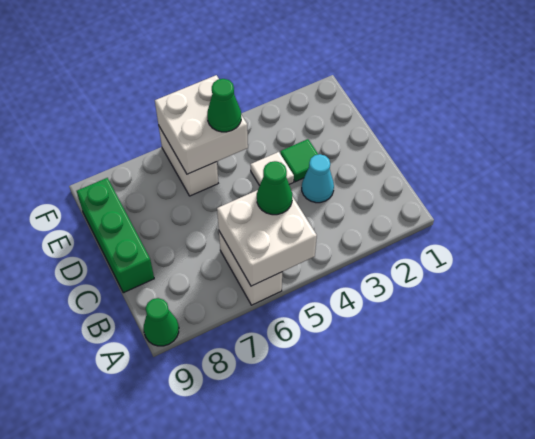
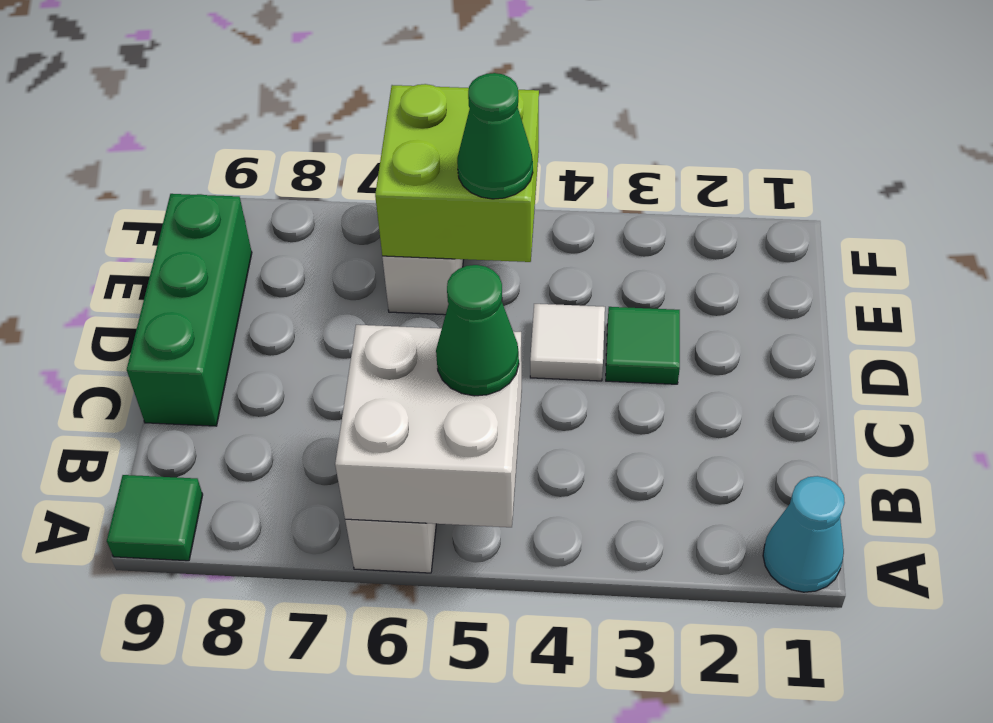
green 1x1 cone [144,298,179,346] -> green 1x1 tile [107,475,203,561]
cyan 1x1 cone [302,154,334,203] -> cyan 1x1 cone moved to [763,476,845,592]
white 2x2 brick [155,75,248,174] -> lime 2x2 brick [375,84,539,262]

